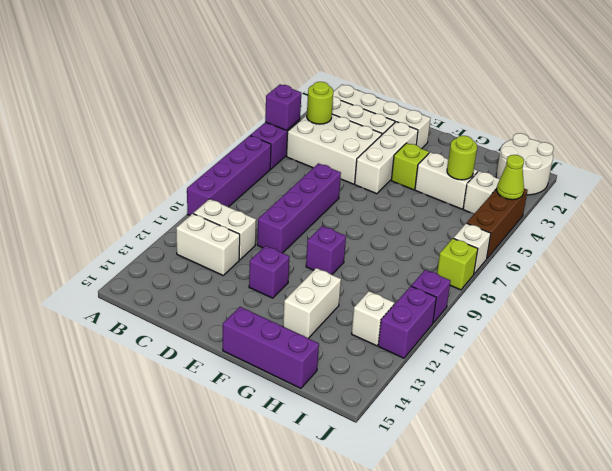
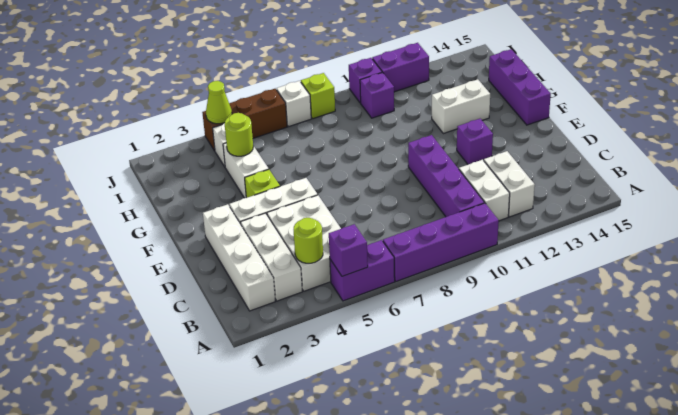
purple 1x4 brick [257,163,341,253] -> purple 1x4 brick turned to [408,135,485,217]
purple 1x1 brick [306,226,346,275] -> purple 1x1 brick moved to [360,73,394,118]
white 2x2 round brick [496,133,554,195] -> none
white 1x1 brick [352,291,394,346] -> none

